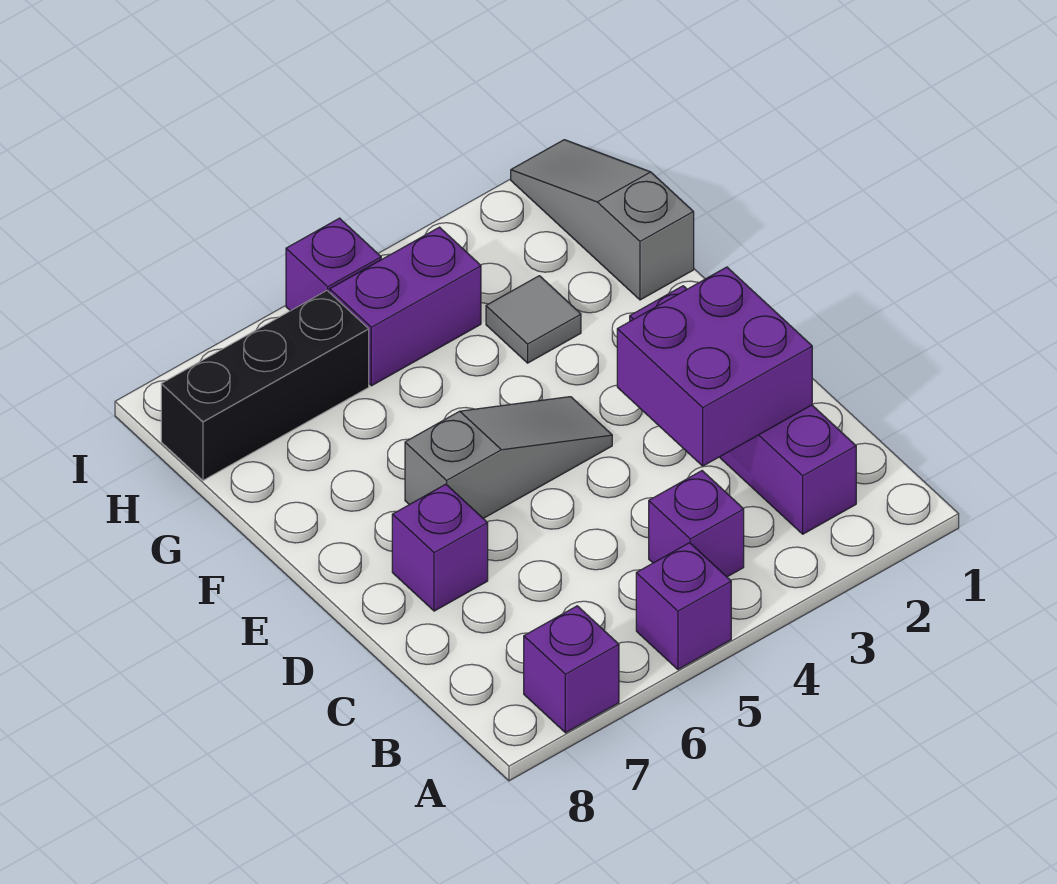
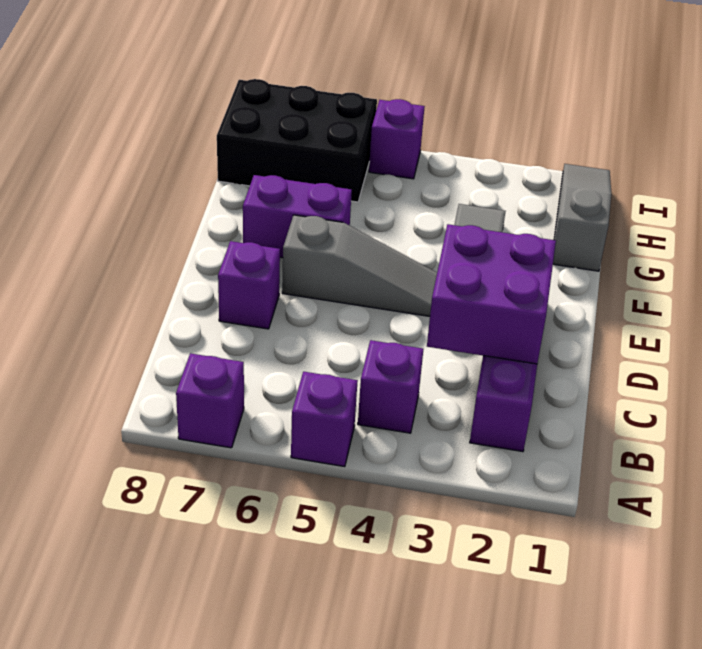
purple 1x2 brick [330,227,481,386] -> purple 1x2 brick moved to [243,175,352,258]
black 1x3 brick [161,291,369,480] -> black 2x3 brick [217,79,377,202]

